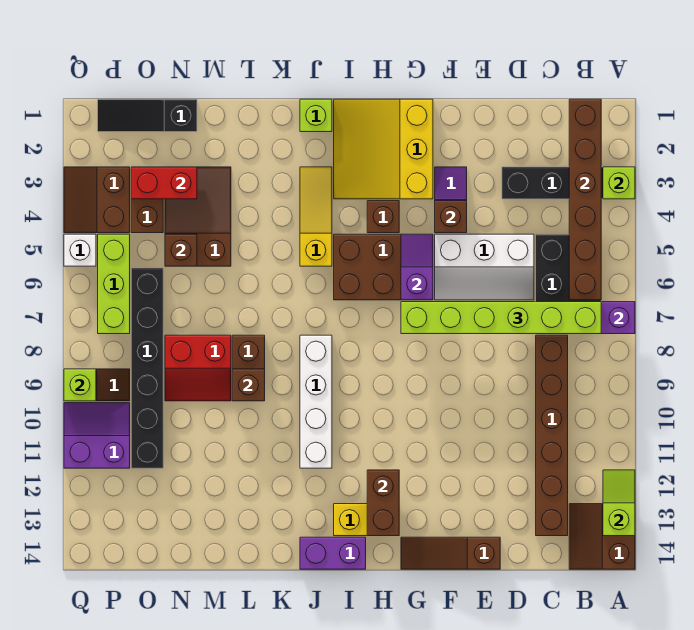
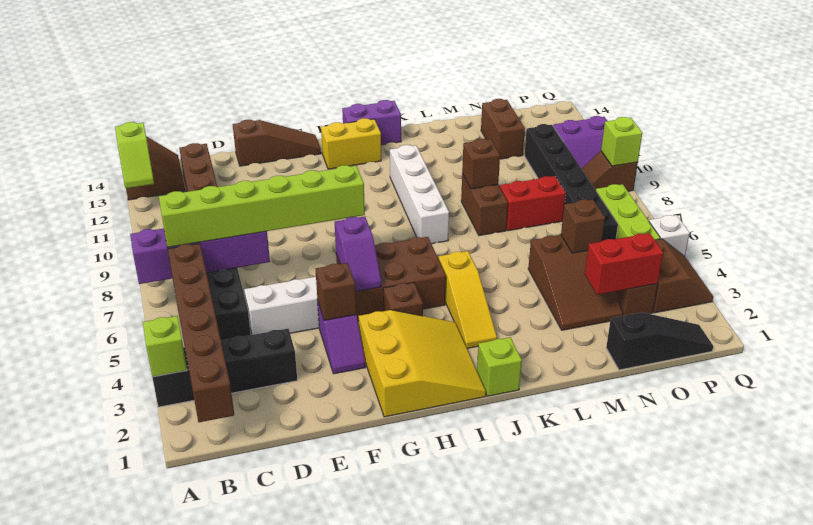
brown 1x2 brick [367,470,399,536] -> brown 1x2 brick moved to [481,99,525,159]

